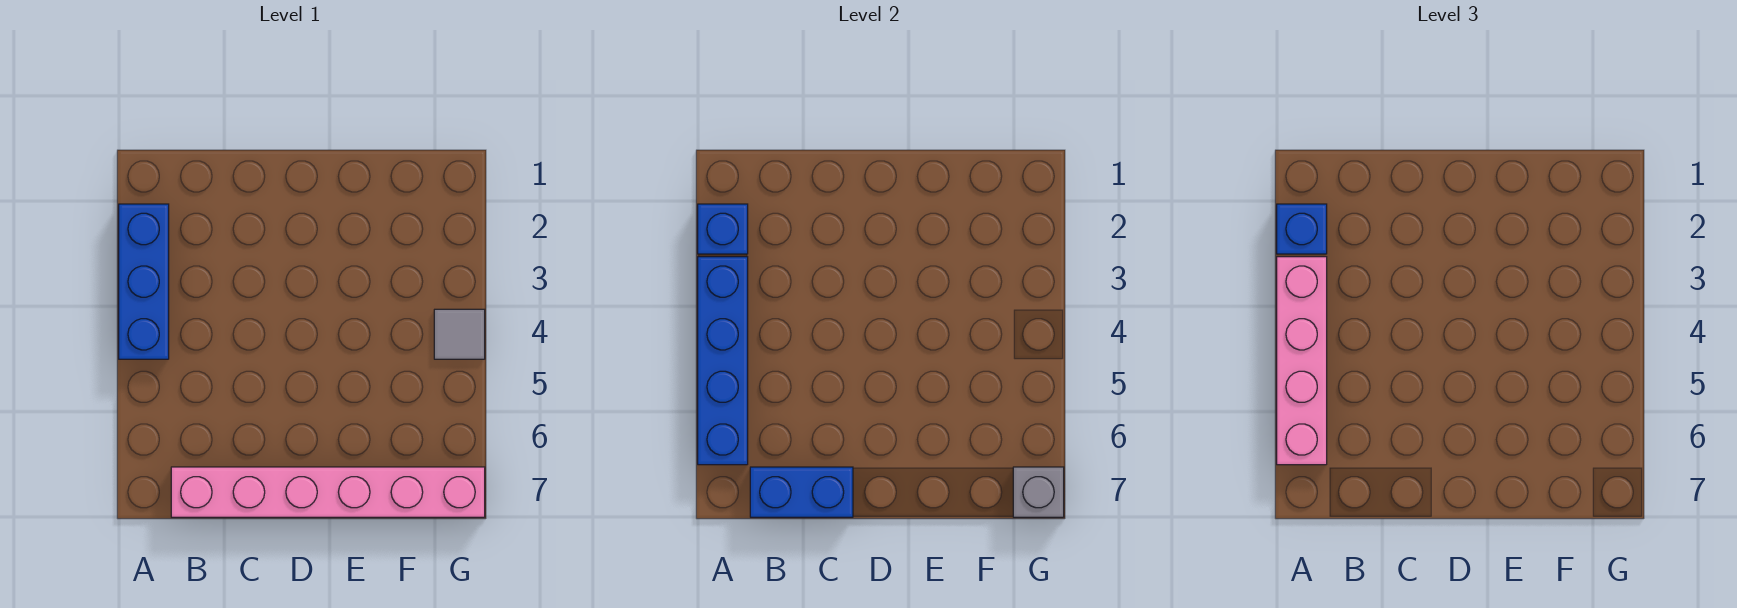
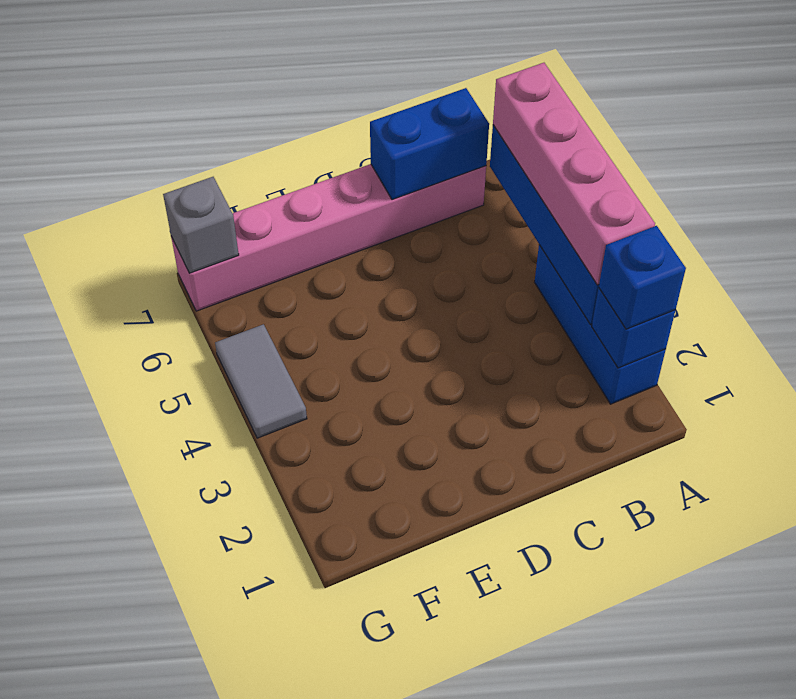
grey 1x1 tile [434,309,485,359] -> grey 1x2 tile [215,324,307,438]

